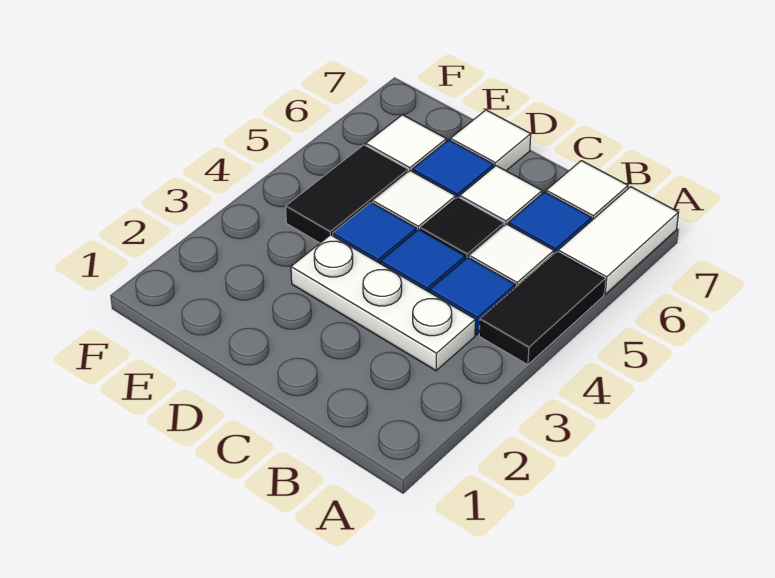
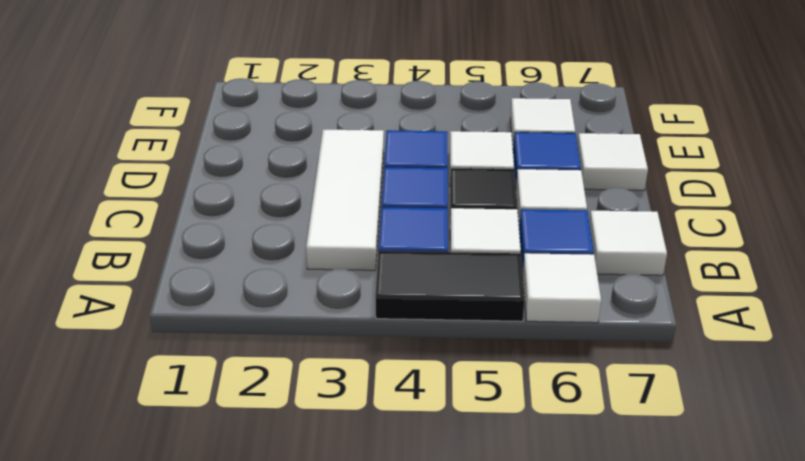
white 1x2 tile [558,187,679,294] -> white 1x1 tile [523,253,601,323]
white 1x3 plate [291,235,476,371] -> white 1x3 tile [306,129,384,270]
black 1x2 tile [286,145,408,243] -> none

